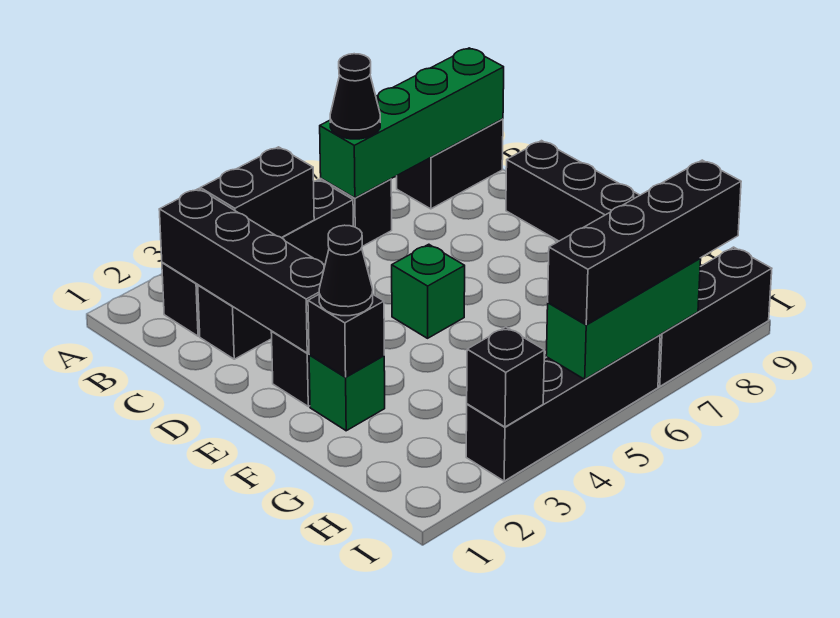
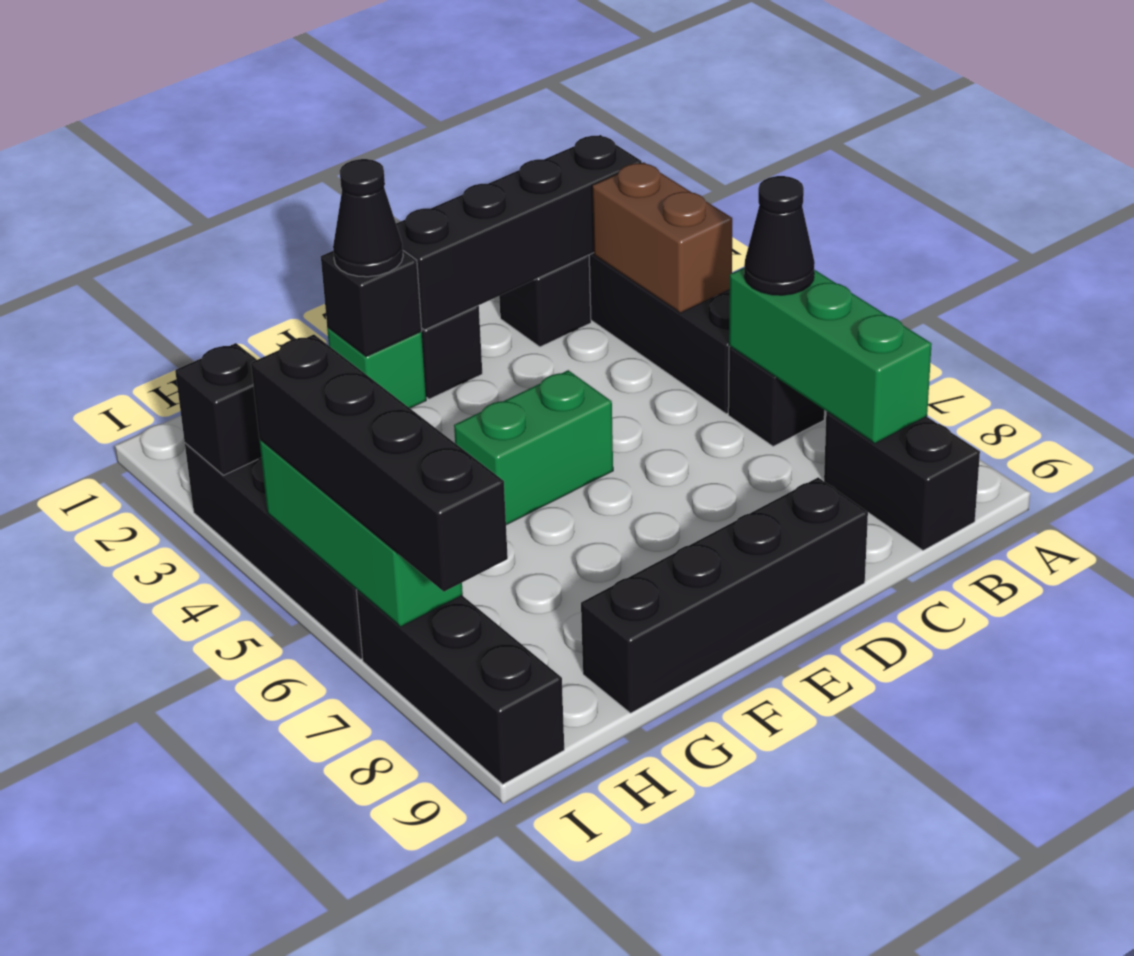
black 1x2 brick [200,147,314,238] -> brown 1x2 brick [592,162,732,313]
green 1x4 brick [320,48,504,198] -> green 1x3 brick [729,268,932,443]
green 1x1 brick [392,244,465,338] -> green 1x2 brick [454,370,613,525]

